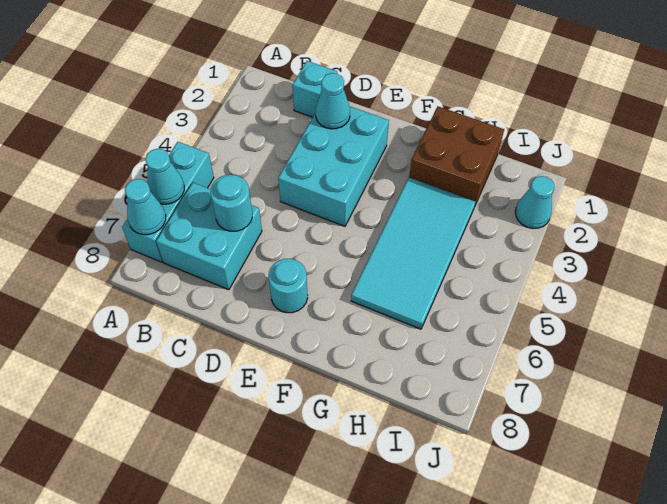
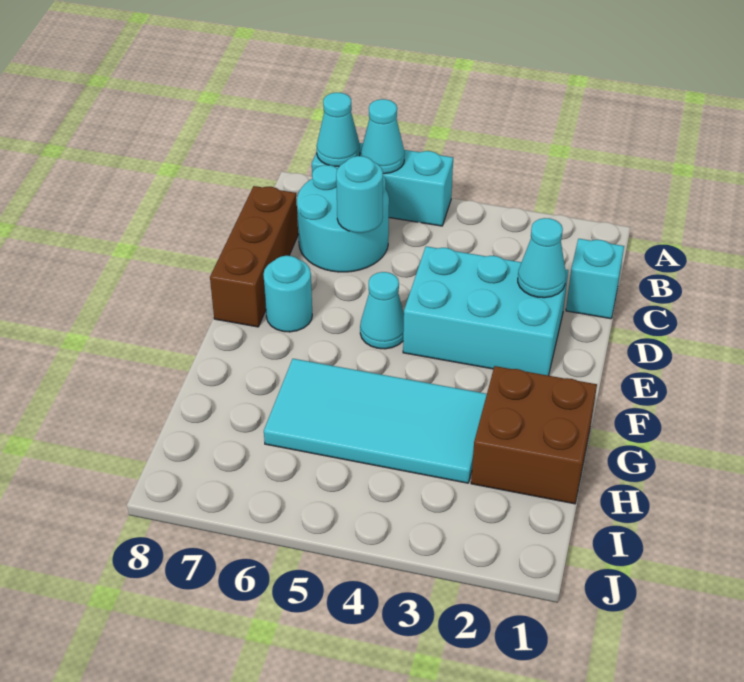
cyan 2x2 brick [156,183,262,290] -> cyan 2x2 round brick [297,165,389,272]
none -> brown 1x3 brick [210,186,298,327]
cyan 1x1 cone [515,176,554,228] -> cyan 1x1 cone moved to [360,272,404,349]

